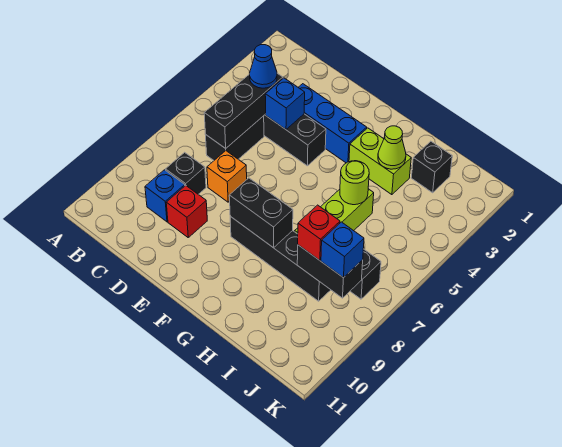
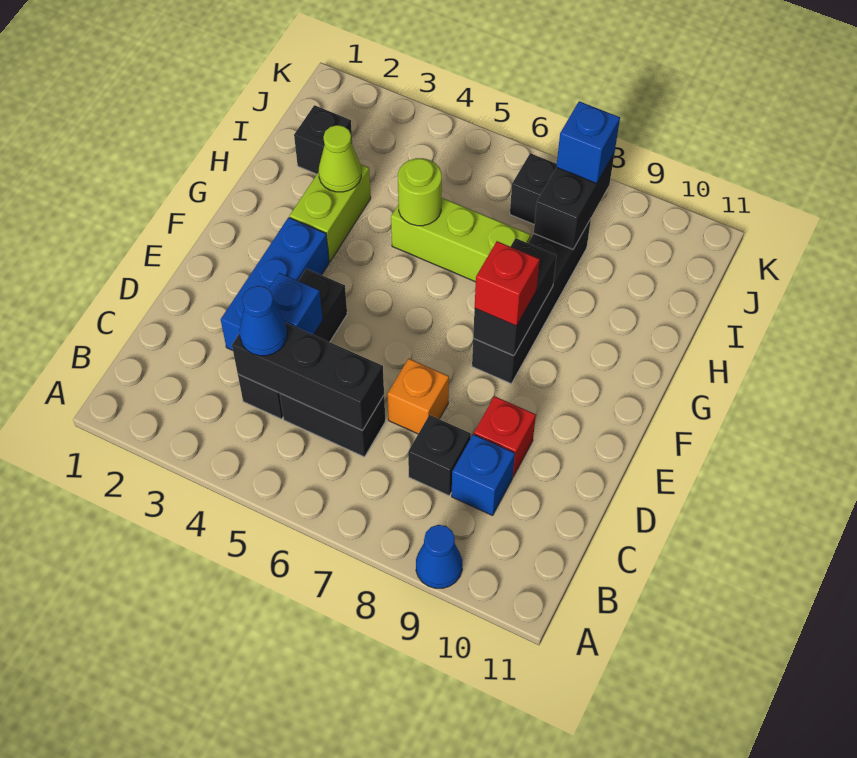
none -> blue 1x1 cone [416,525,462,588]
red 1x1 brick [298,205,340,260] -> red 1x1 brick moved to [475,241,540,326]

